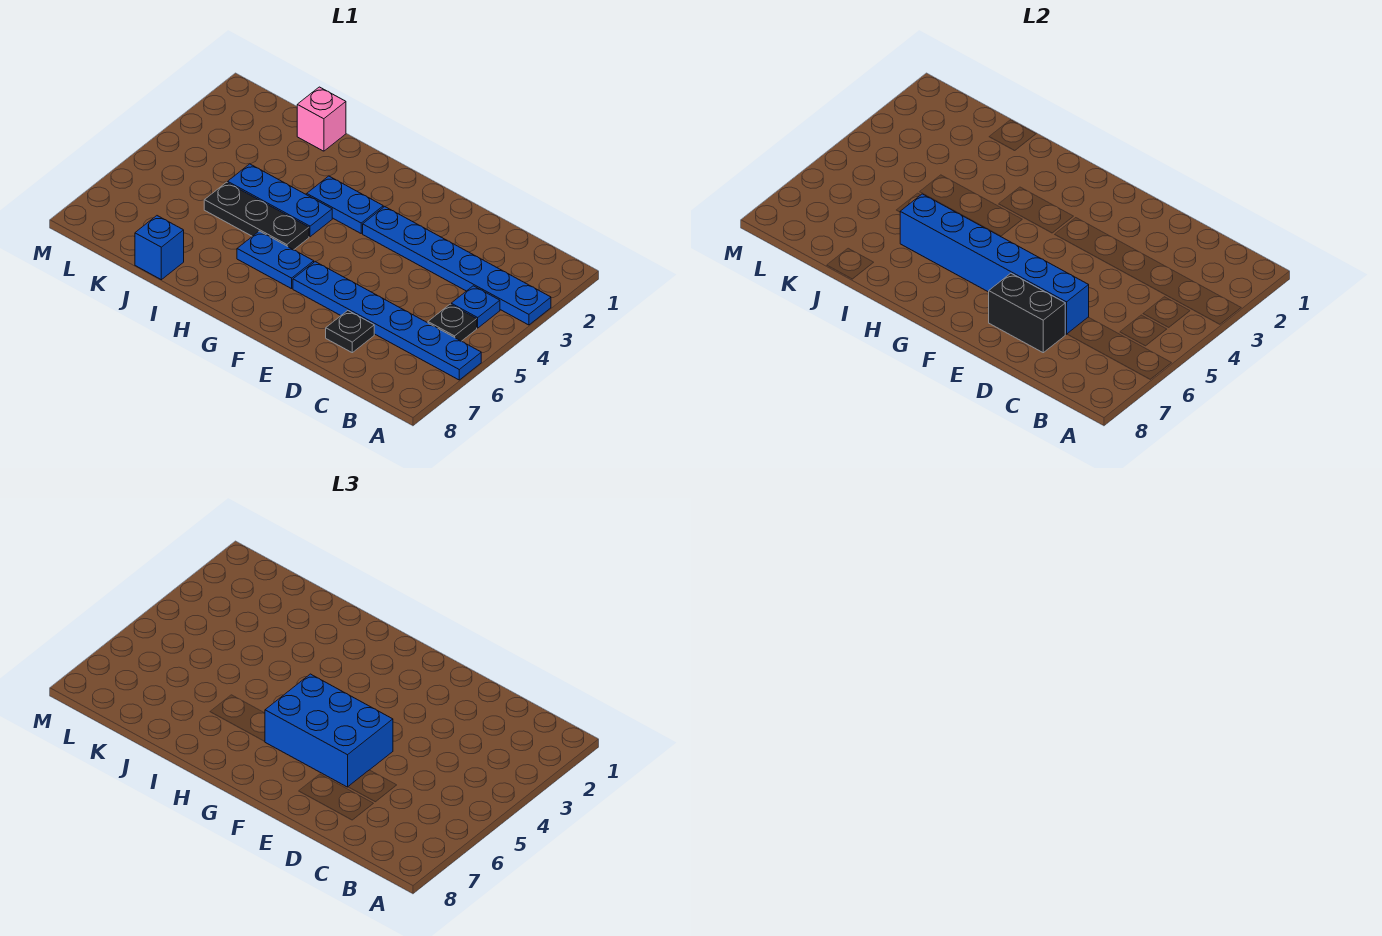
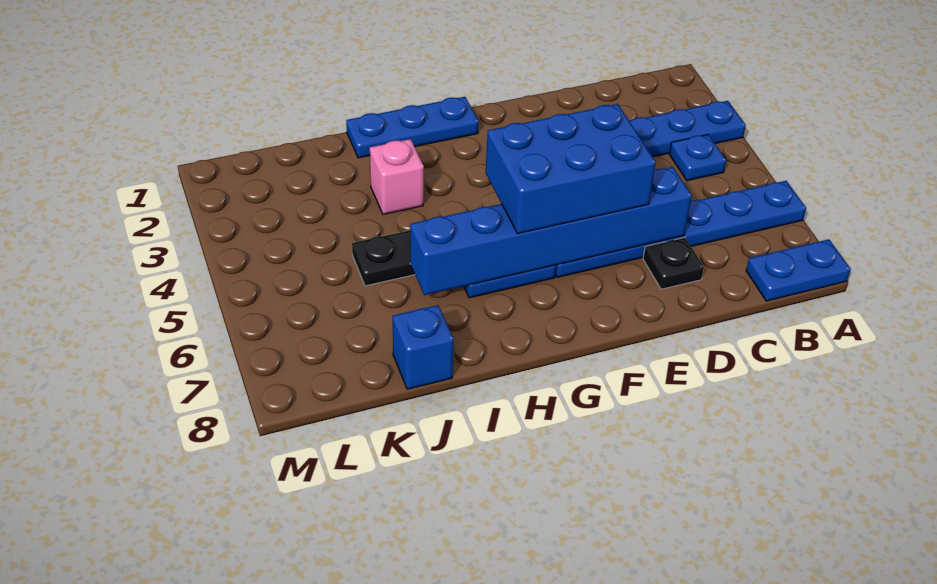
black 1x1 plate [428,304,477,341] -> none
black 1x2 brick [989,273,1065,353] -> none
blue 1x2 plate [307,176,383,233] -> blue 1x2 plate moved to [746,239,851,301]
blue 1x3 plate [228,164,332,237] -> blue 1x3 plate moved to [346,97,478,158]
pink 1x1 brick [297,87,346,151] -> pink 1x1 brick moved to [370,139,424,214]

